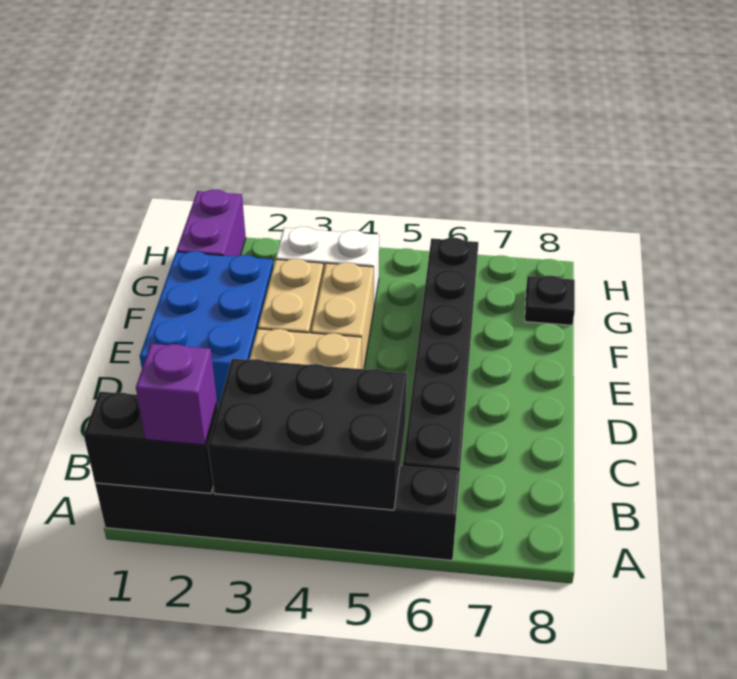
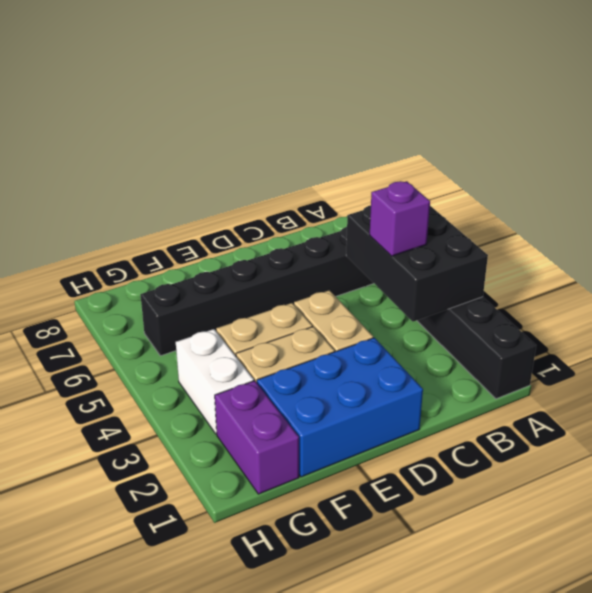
black 1x2 brick [84,392,218,493] -> none
purple 1x1 brick [136,344,217,445] -> purple 1x1 brick moved to [370,181,430,256]
purple 1x2 brick [176,190,246,257] -> purple 1x2 brick turned to [215,381,299,494]
black 1x1 plate [525,276,575,325] -> none

